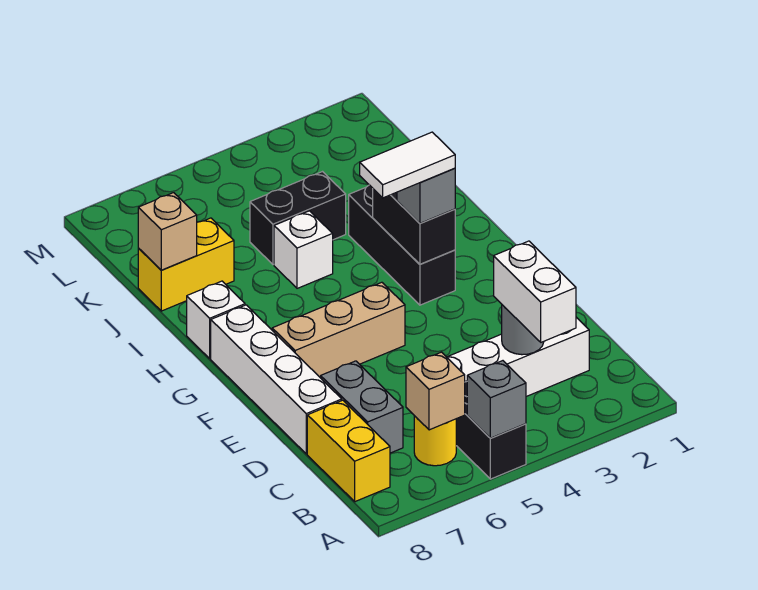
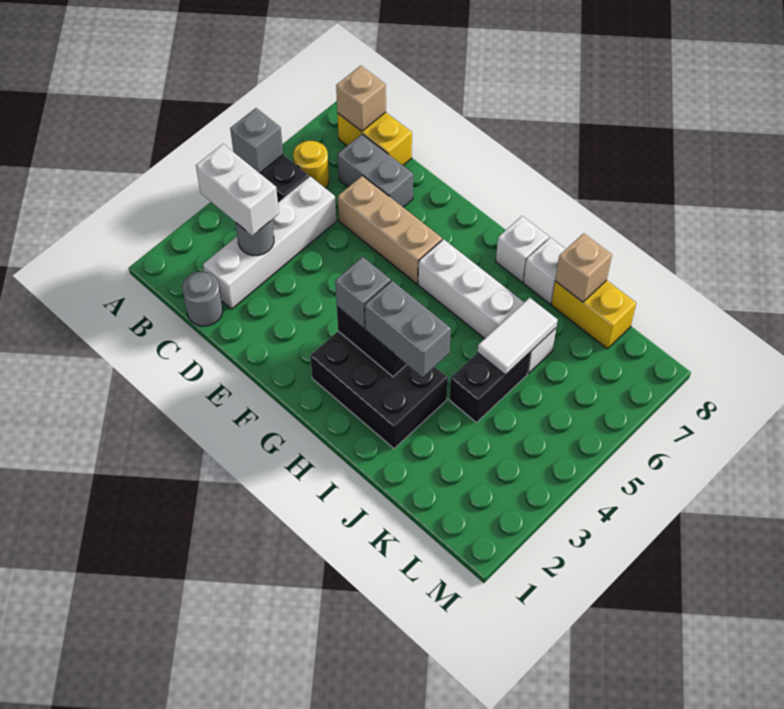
tan 1x1 brick [406,352,465,430] -> tan 1x1 brick moved to [336,66,386,131]
none -> grey 1x1 round brick [182,272,223,326]
white 1x4 brick [211,305,342,454] -> white 1x4 brick moved to [418,239,556,373]
tan 1x3 brick [272,282,405,378] -> tan 1x3 brick turned to [338,176,442,284]
black 1x3 brick [349,185,455,305] -> black 2x3 brick [310,331,448,449]
white 1x2 tile [360,132,455,198] -> white 1x2 tile moved to [478,298,558,375]
none -> grey 1x2 brick [365,281,451,377]
white 1x1 brick [274,211,333,288] -> white 1x1 brick moved to [523,237,566,304]
yellow 1x2 brick [138,218,234,311] -> yellow 1x2 brick turned to [551,280,636,349]

